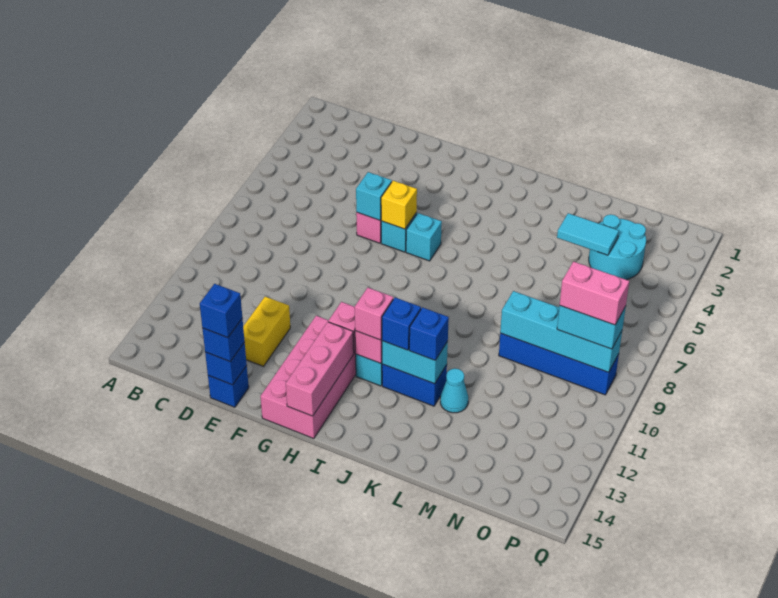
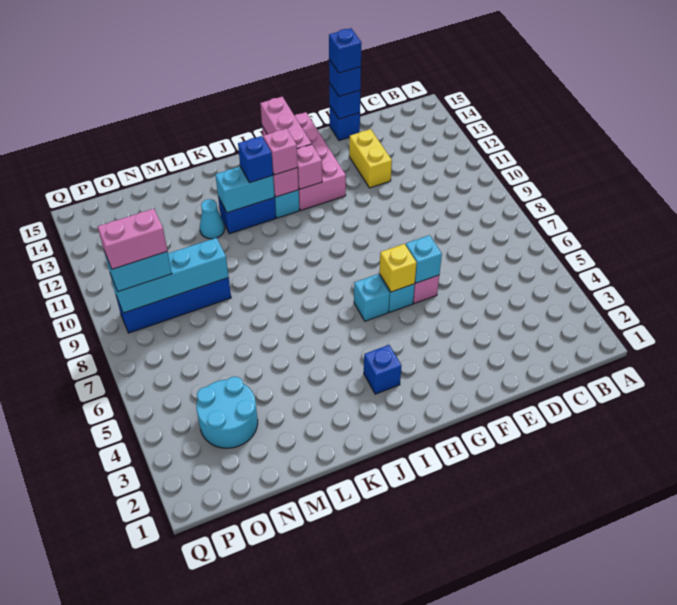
blue 1x1 brick [409,307,449,360] -> blue 1x1 brick moved to [364,345,401,394]
cyan 1x2 tile [557,213,619,255] -> none

